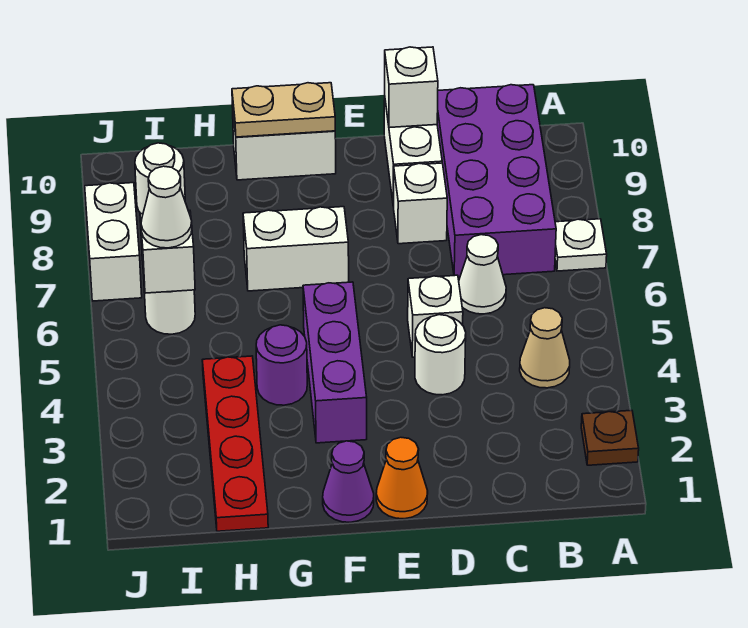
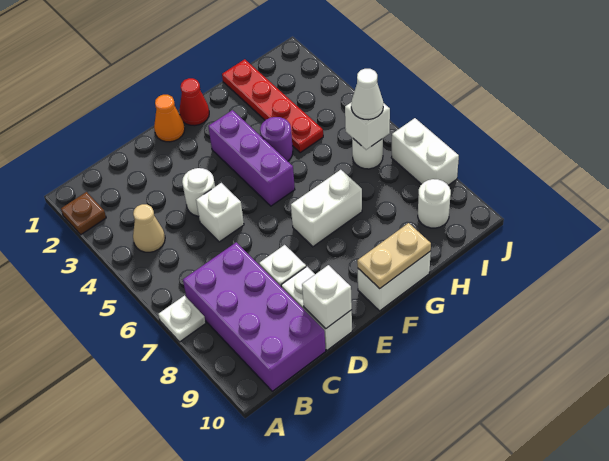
white 1x1 cone [459,235,506,314] -> none
purple 1x1 cone [323,441,374,522] -> red 1x1 cone [179,78,209,126]

